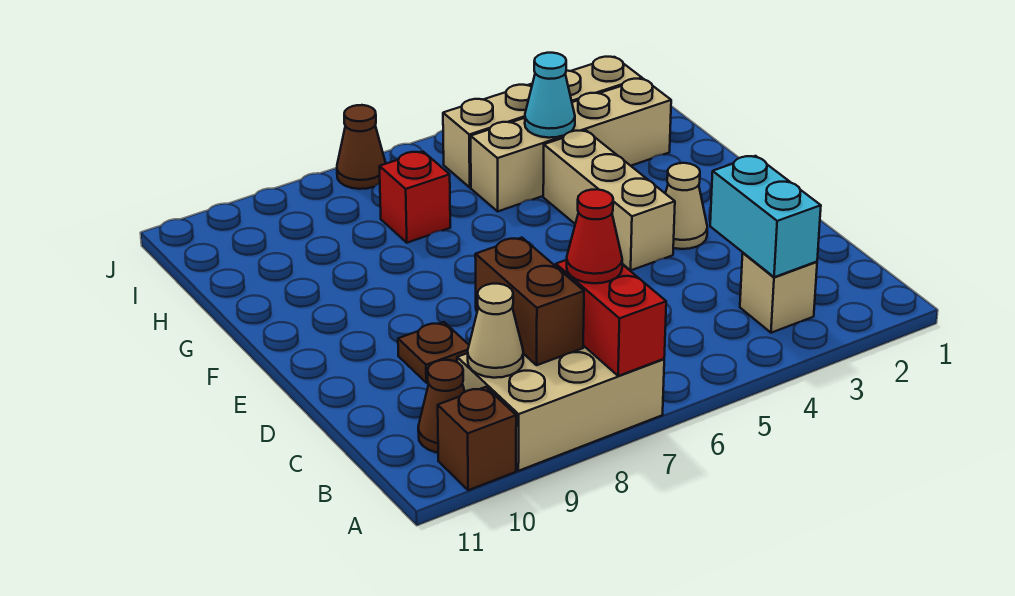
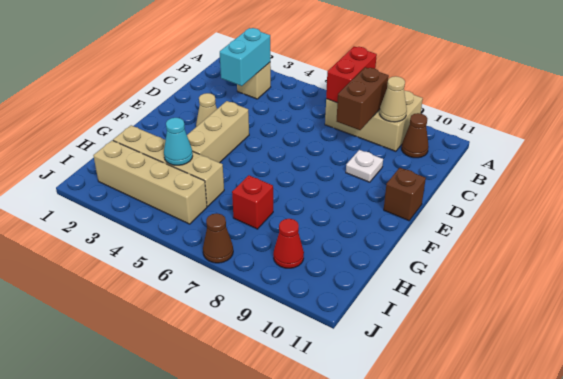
brown 1x1 brick [438,387,516,490] -> brown 1x1 brick moved to [384,168,426,221]
red 1x1 cone [567,189,622,283] -> red 1x1 cone moved to [273,219,304,268]
brown 1x1 plate [398,322,469,383] -> white 1x1 plate [346,150,383,182]

